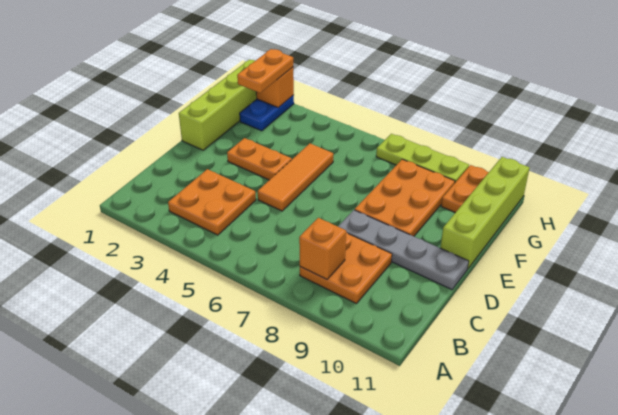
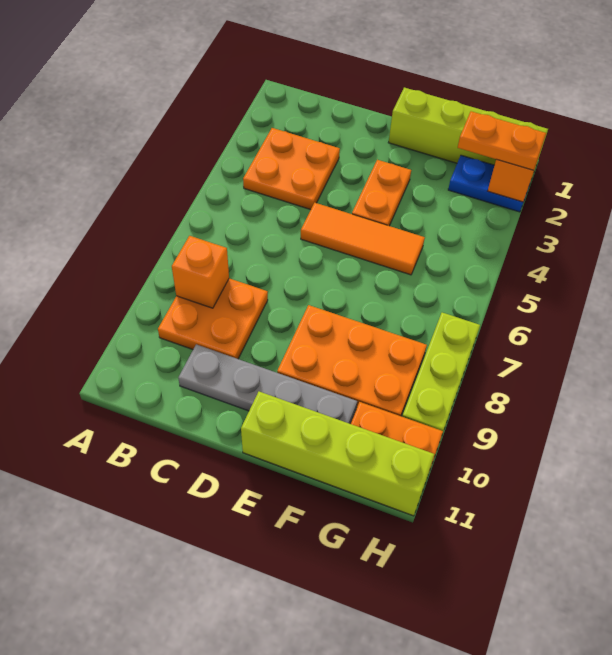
grey 1x4 plate [338,210,469,290] -> grey 1x4 plate turned to [178,344,357,424]

